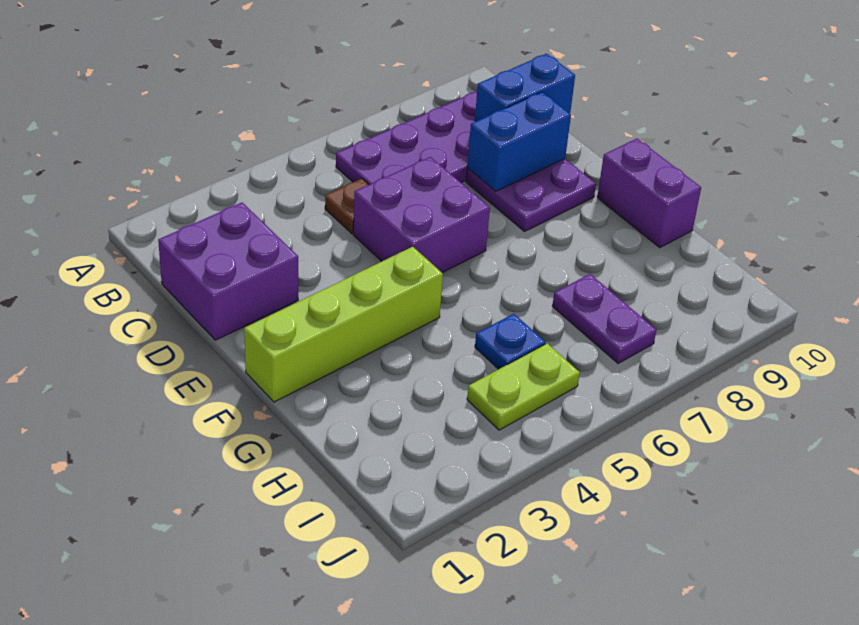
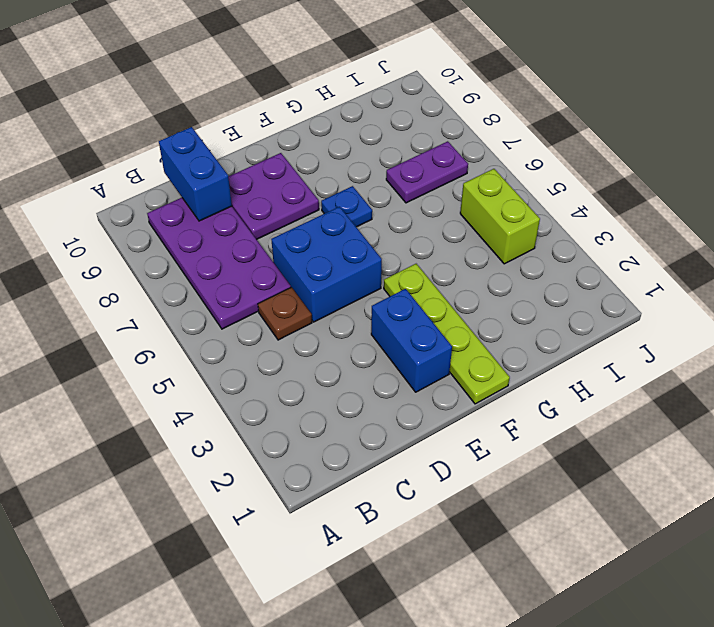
purple 2x2 brick [158,203,298,340] -> none
purple 2x2 brick [353,157,490,272] -> blue 2x2 brick [271,207,382,322]
blue 1x2 brick [467,92,571,192] -> blue 1x2 brick moved to [371,289,452,392]
lime 1x4 brick [244,247,443,402] -> lime 1x4 plate [384,264,510,404]
purple 1x2 brick [597,139,701,248] -> none
blue 1x1 plate [475,314,545,369] -> blue 1x1 plate moved to [321,186,372,227]
lime 1x2 plate [467,344,580,430] -> lime 1x2 brick [460,169,540,264]

